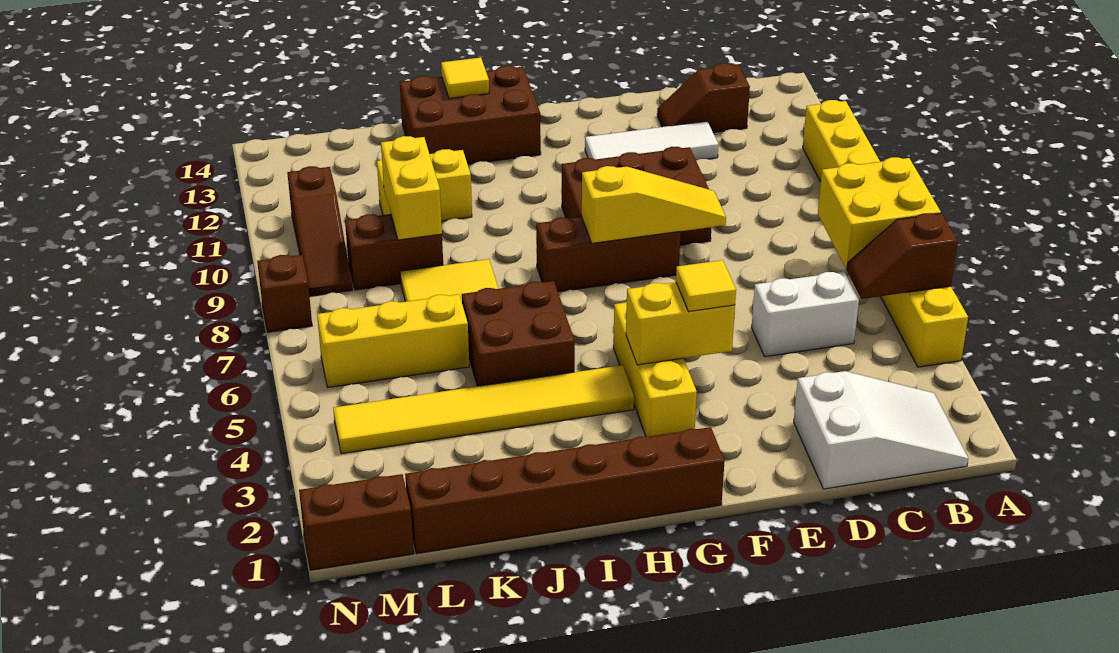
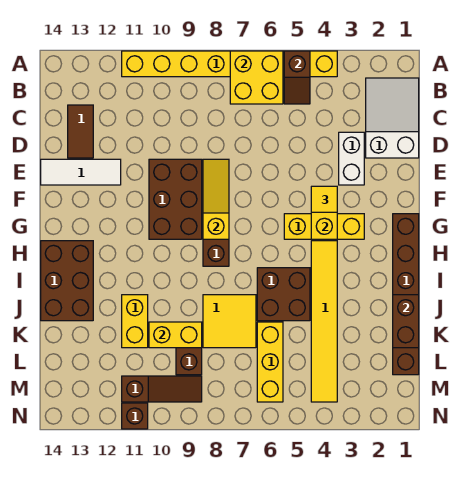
white 1x2 brick [752,272,859,357] -> white 1x2 brick moved to [339,132,364,185]
brown 1x2 slope [657,63,750,133] -> brown 1x2 tile [68,105,93,158]
white 1x3 tile [585,121,718,160] -> white 1x3 tile turned to [41,159,121,185]
yellow 1x1 tile [441,57,489,99] -> none
brown 1x2 brick [299,474,414,570] -> brown 1x2 brick moved to [393,295,419,348]
brown 1x1 brick [257,255,312,332] -> brown 1x1 brick moved to [122,403,148,429]

